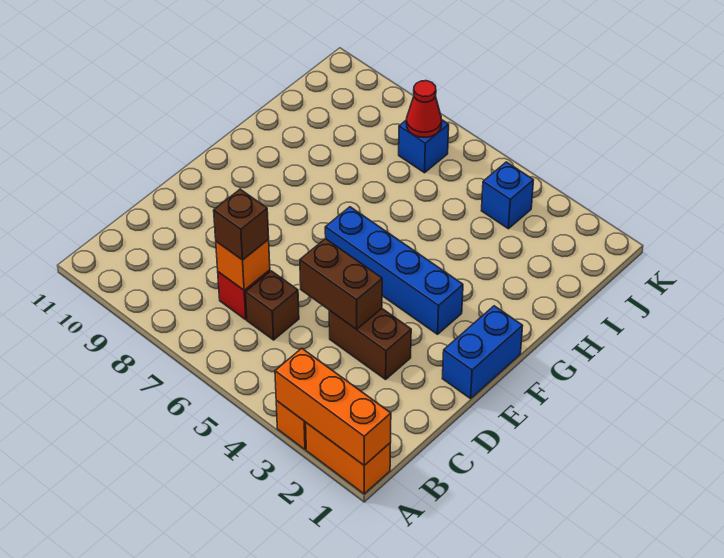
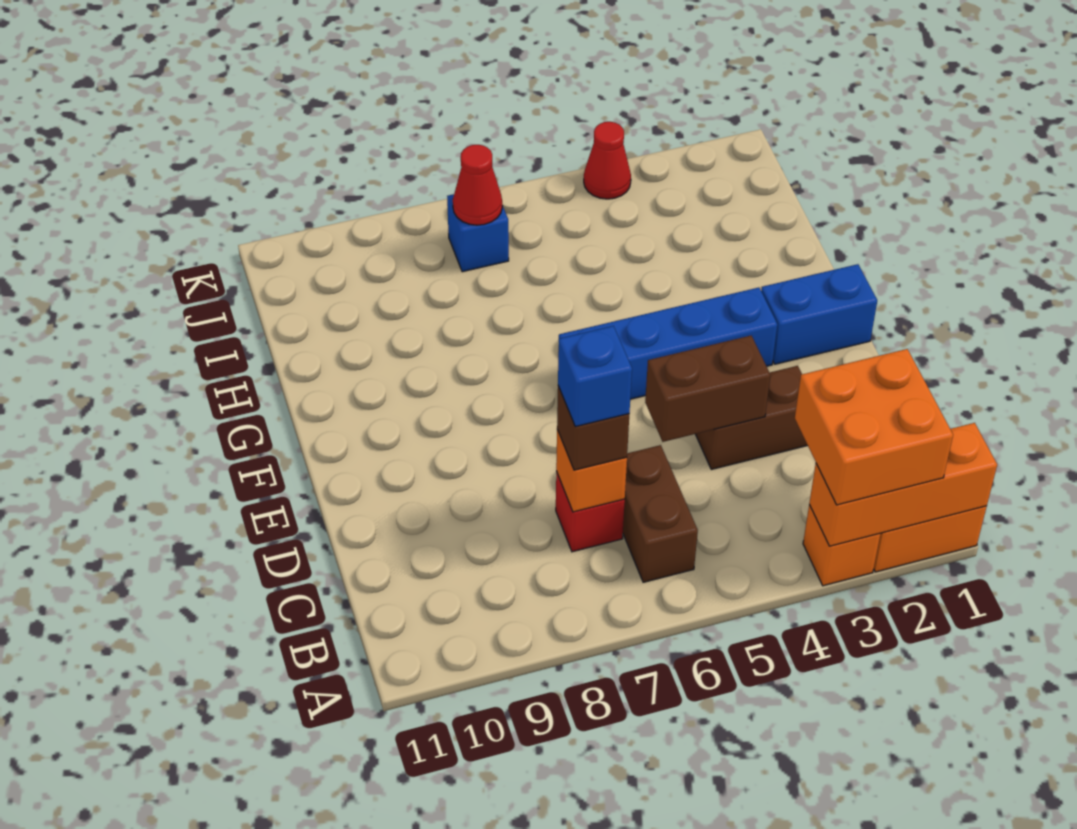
none -> orange 2x2 brick [795,349,953,505]
brown 1x1 brick [246,271,299,340] -> brown 1x2 brick [623,445,698,582]
blue 1x2 brick [442,306,523,399] -> blue 1x2 brick turned to [761,264,877,364]
blue 1x1 brick [481,162,533,229] -> blue 1x1 brick moved to [558,326,632,427]
none -> red 1x1 cone [584,122,631,199]

